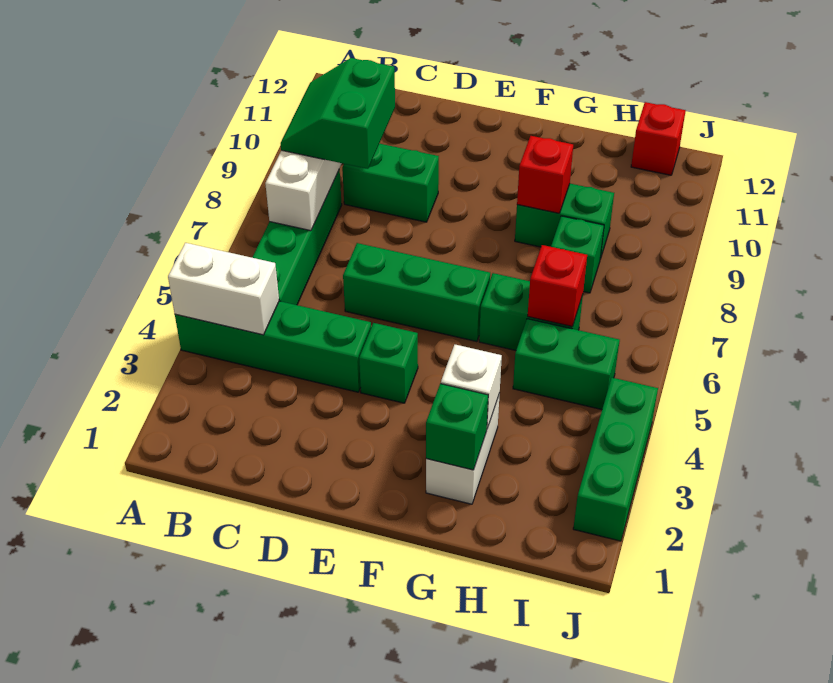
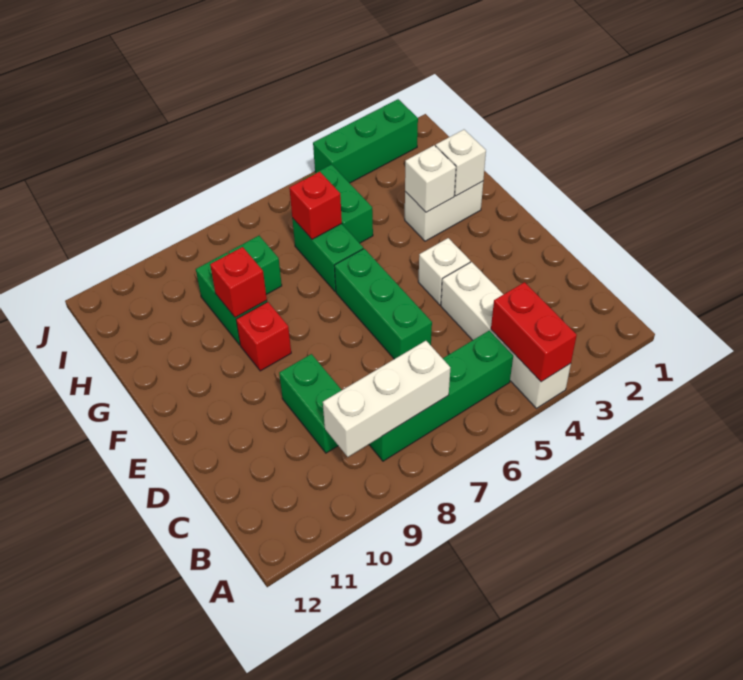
green 1x4 brick [175,301,371,392] -> white 1x4 brick [441,262,571,408]
white 1x2 brick [168,243,279,335] -> red 1x2 brick [491,282,577,382]
green 2x2 slope [281,58,395,169] -> none
green 1x1 brick [359,323,418,403] -> white 1x1 brick [418,238,470,305]
green 1x1 brick [426,384,488,470] -> white 1x1 brick [436,130,486,196]
red 1x1 brick [631,102,686,175] -> red 1x1 brick moved to [236,302,291,371]

